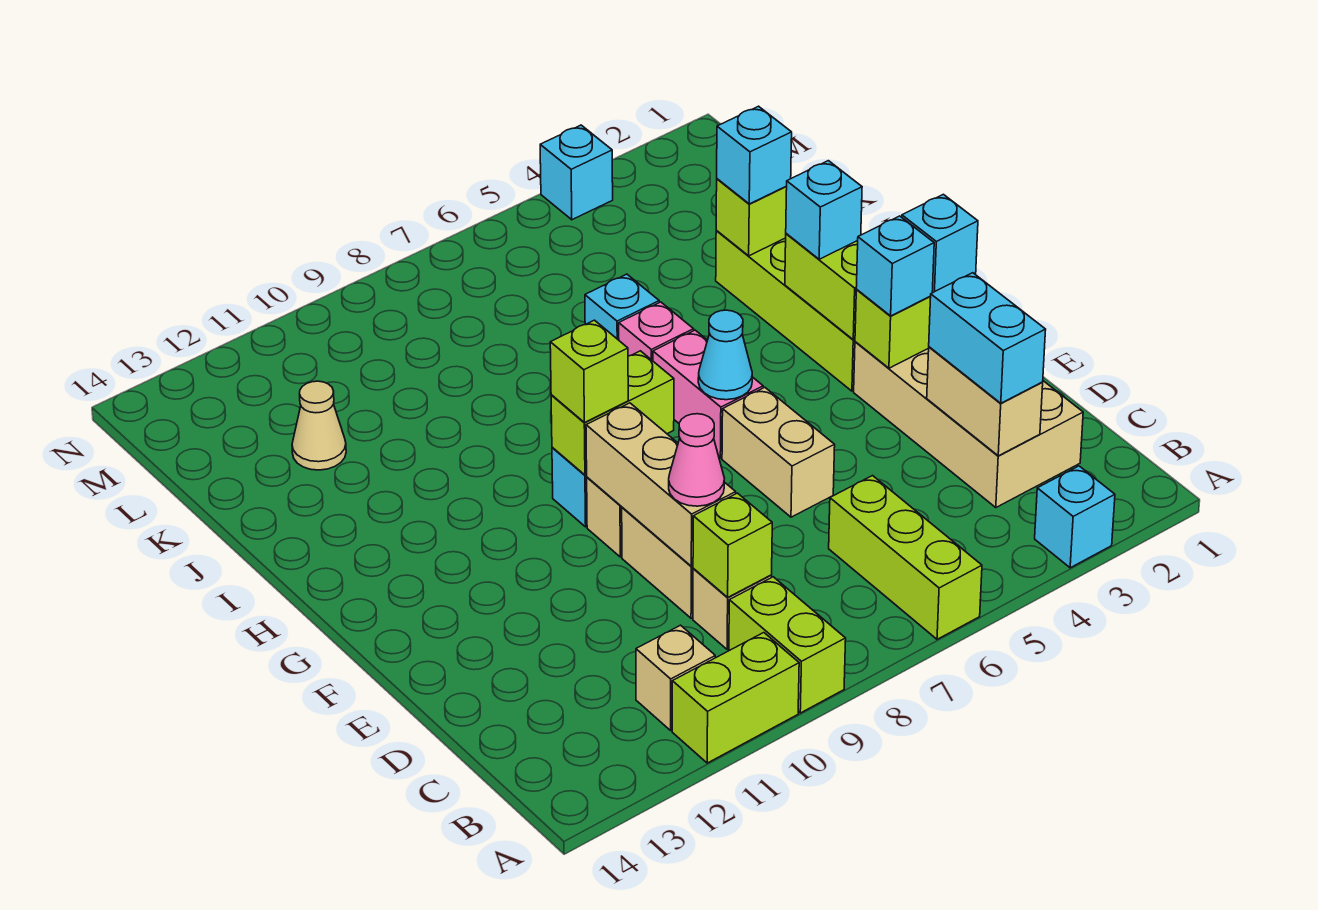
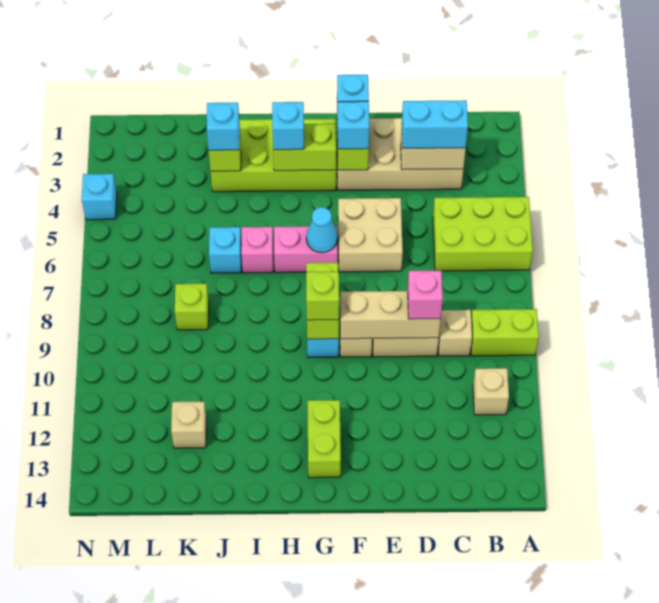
cyan 1x1 brick [1035,466,1115,568] -> none
lime 1x3 brick [829,476,982,639] -> lime 2x3 brick [433,197,533,271]
lime 1x2 brick [672,633,799,763] -> lime 1x2 brick moved to [308,400,341,478]
lime 1x1 brick [693,493,772,598] -> lime 1x1 brick moved to [175,284,209,330]
pink 1x1 cone [669,414,724,506] -> pink 1x1 brick [408,271,443,319]
tan 1x2 brick [722,387,835,517] -> tan 2x2 brick [338,198,403,272]
tan 1x1 cone [292,381,346,470] -> tan 1x1 brick [171,401,206,448]

